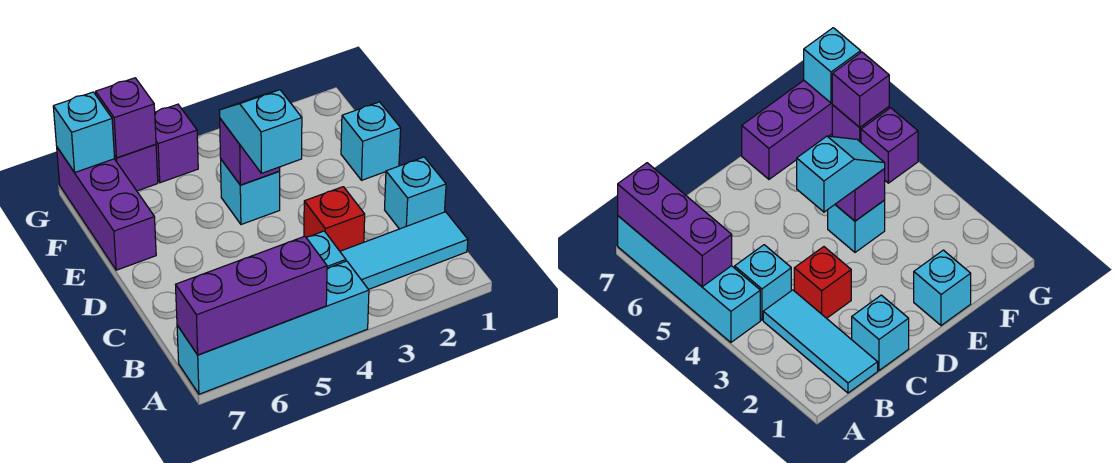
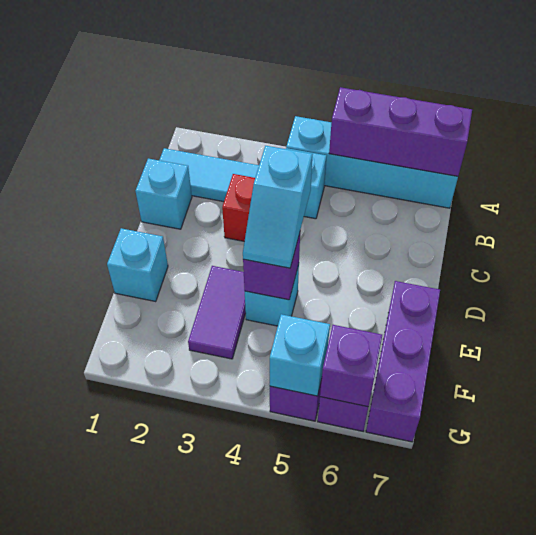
none -> purple 1x2 tile [188,266,246,359]
cyan 1x1 brick [53,92,115,172] -> cyan 1x1 brick moved to [270,314,330,396]

